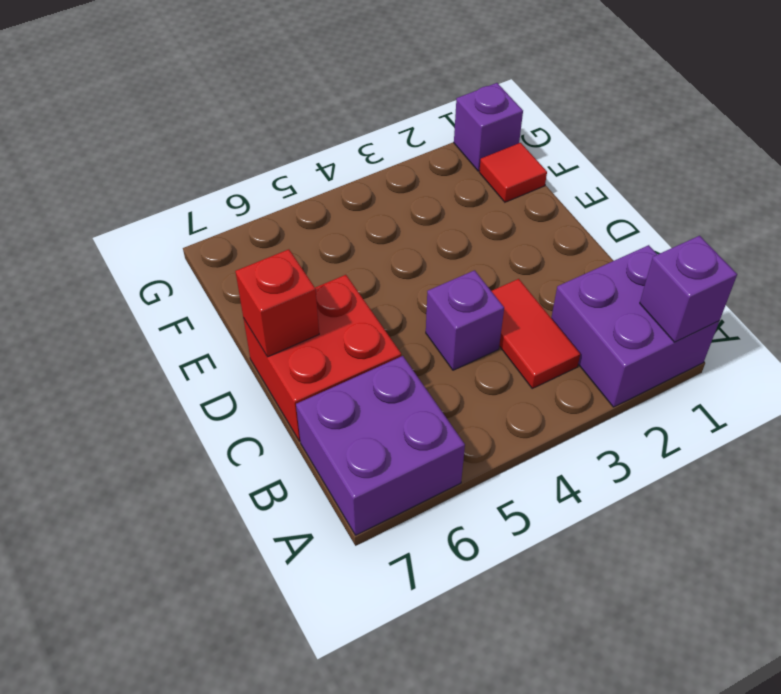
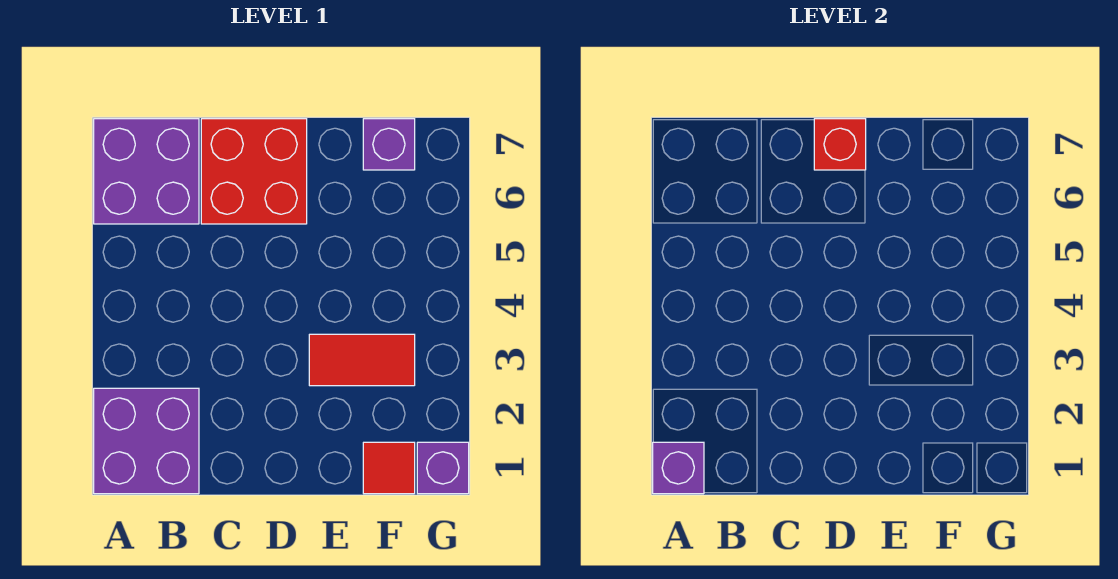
red 1x2 tile [492,279,580,388] -> red 1x2 tile moved to [309,334,415,386]
purple 1x1 brick [426,270,504,370] -> purple 1x1 brick moved to [363,119,415,170]

